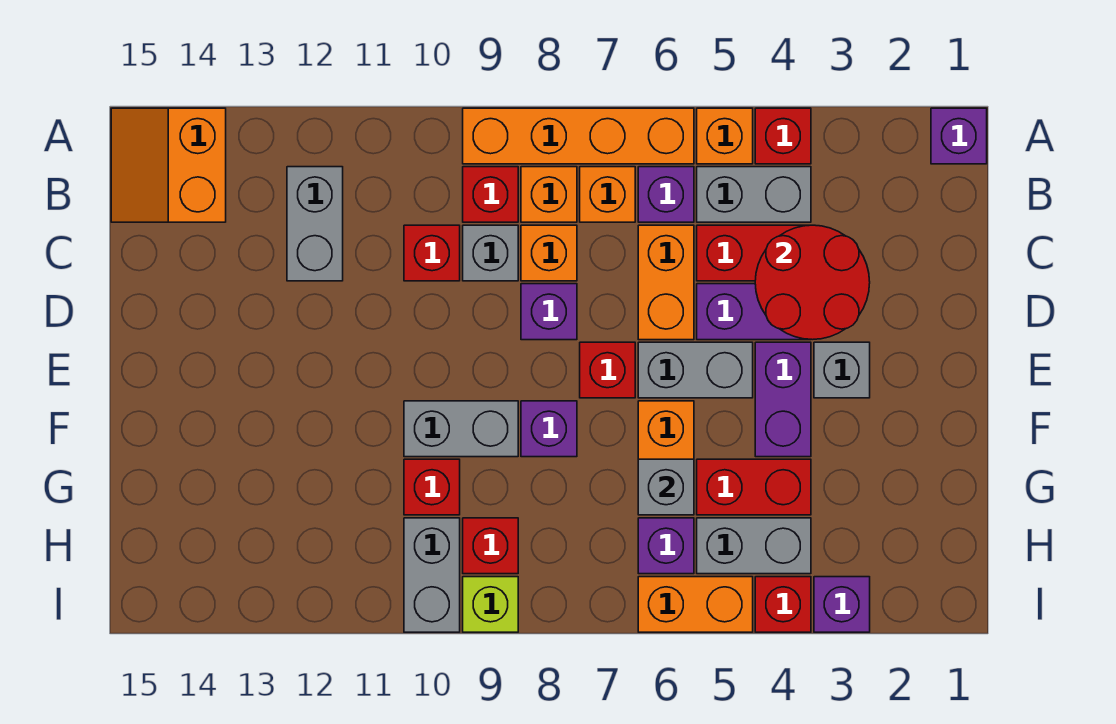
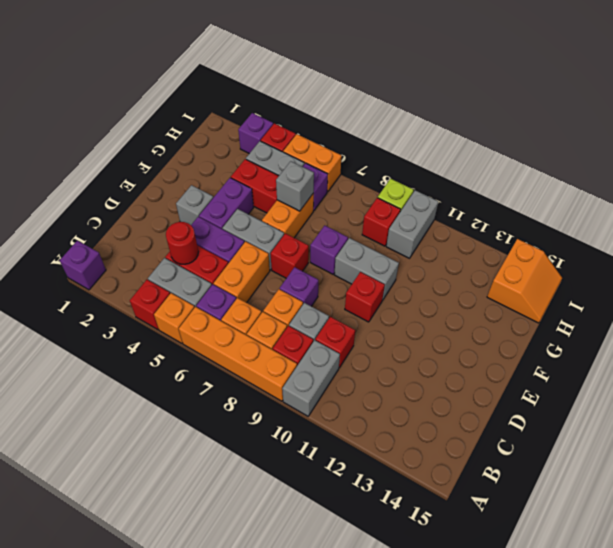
orange 2x2 slope [111,108,226,222] -> orange 2x2 slope moved to [487,239,562,323]
grey 1x2 brick [287,167,343,281] -> grey 1x2 brick moved to [282,340,340,416]
red 2x2 round brick [755,225,870,340] -> red 1x1 round brick [166,222,199,264]
red 1x1 brick [404,459,460,515] -> red 1x1 brick moved to [345,272,385,322]

